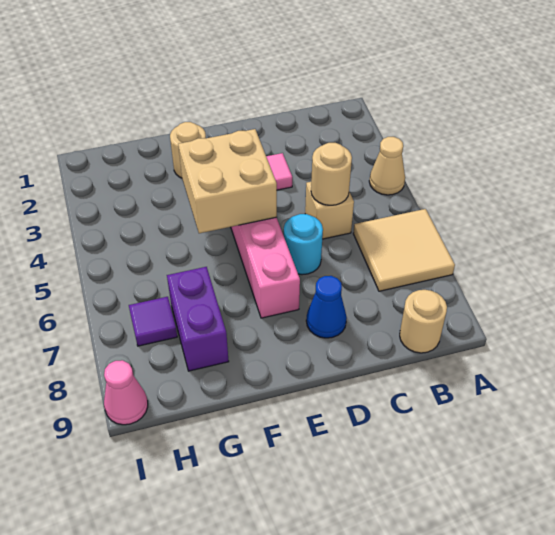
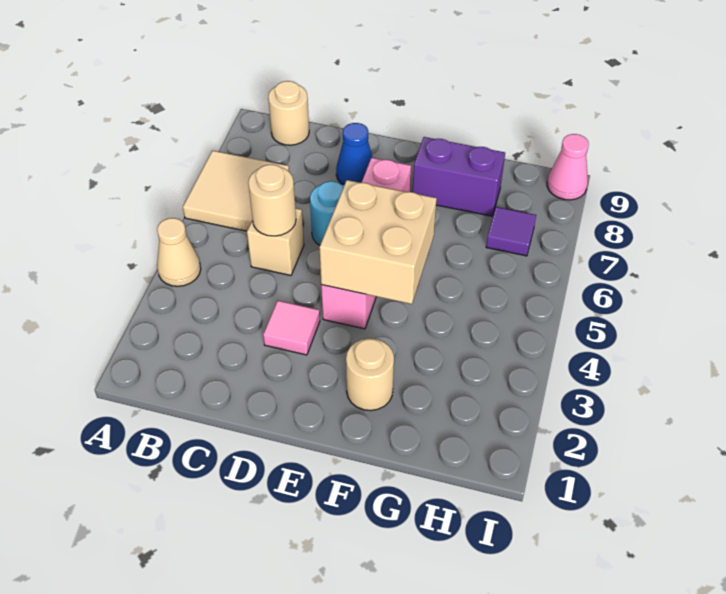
purple 1x2 brick [167,267,229,371] -> purple 1x2 brick turned to [412,137,505,216]

